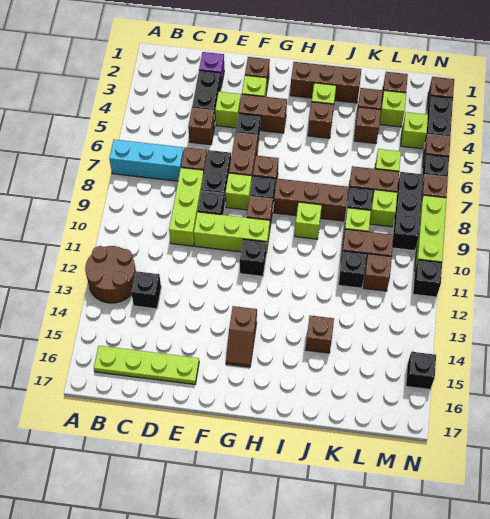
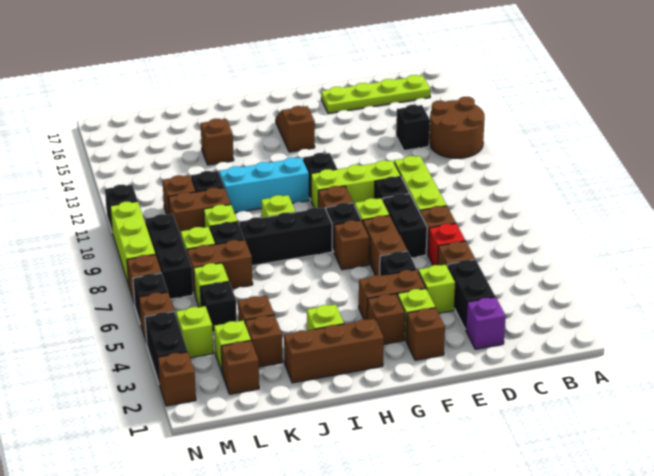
cyan 1x3 brick [109,139,184,181] -> cyan 1x3 brick moved to [219,157,309,213]
none -> red 1x1 brick [428,223,465,265]
brown 1x3 brick [273,179,348,221] -> black 1x3 brick [239,208,332,266]
brown 1x1 brick [308,102,334,138] -> brown 1x1 brick moved to [367,294,405,344]
black 1x1 brick [406,352,436,389] -> black 1x1 brick moved to [200,282,237,332]

